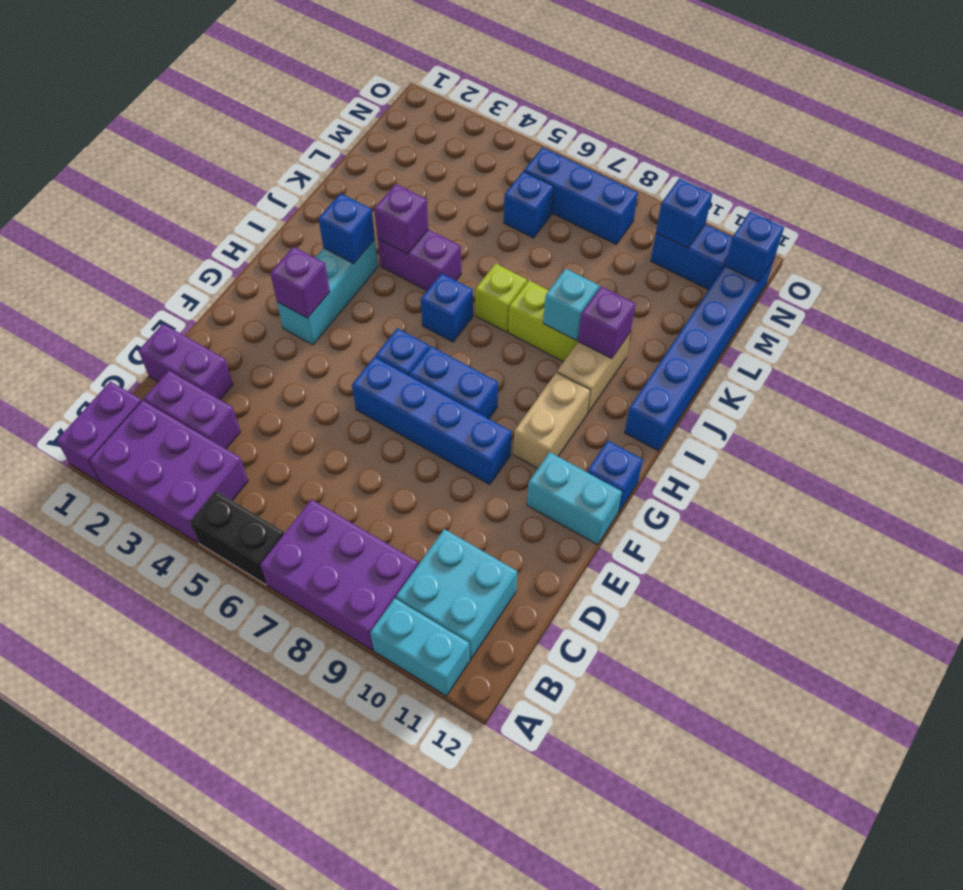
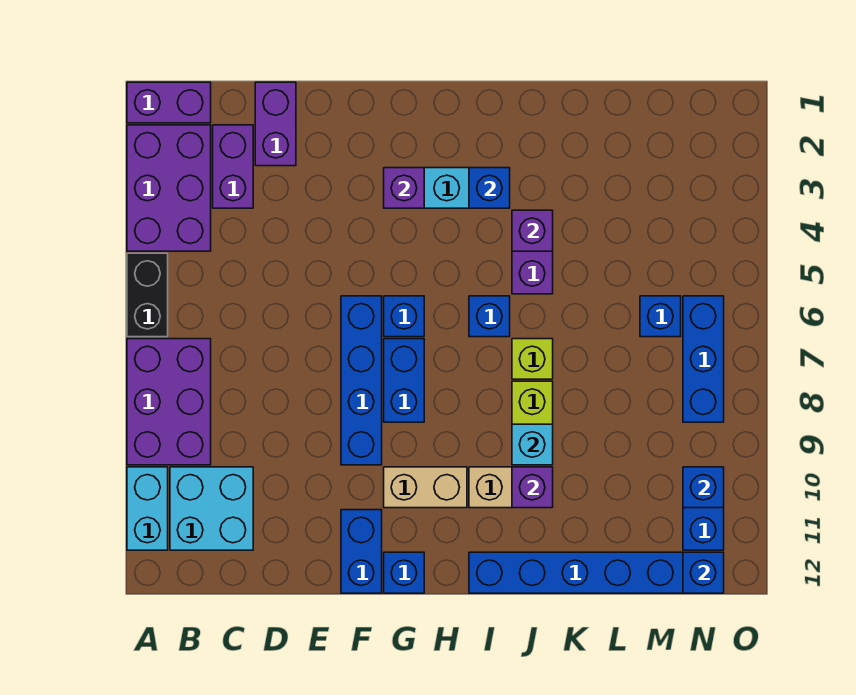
cyan 1x2 brick [527,452,622,545] -> blue 1x2 brick [341,510,382,593]

